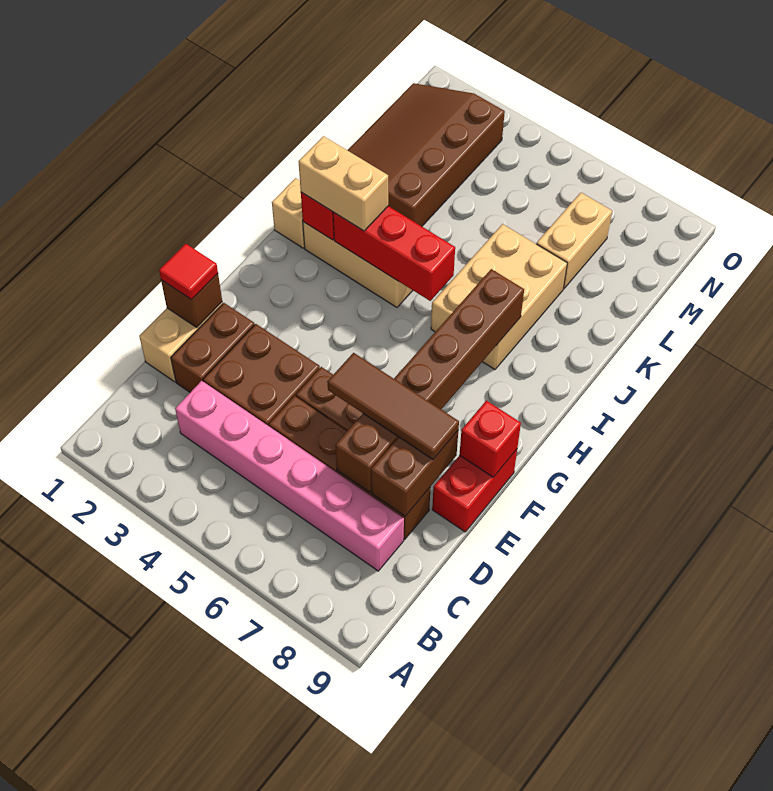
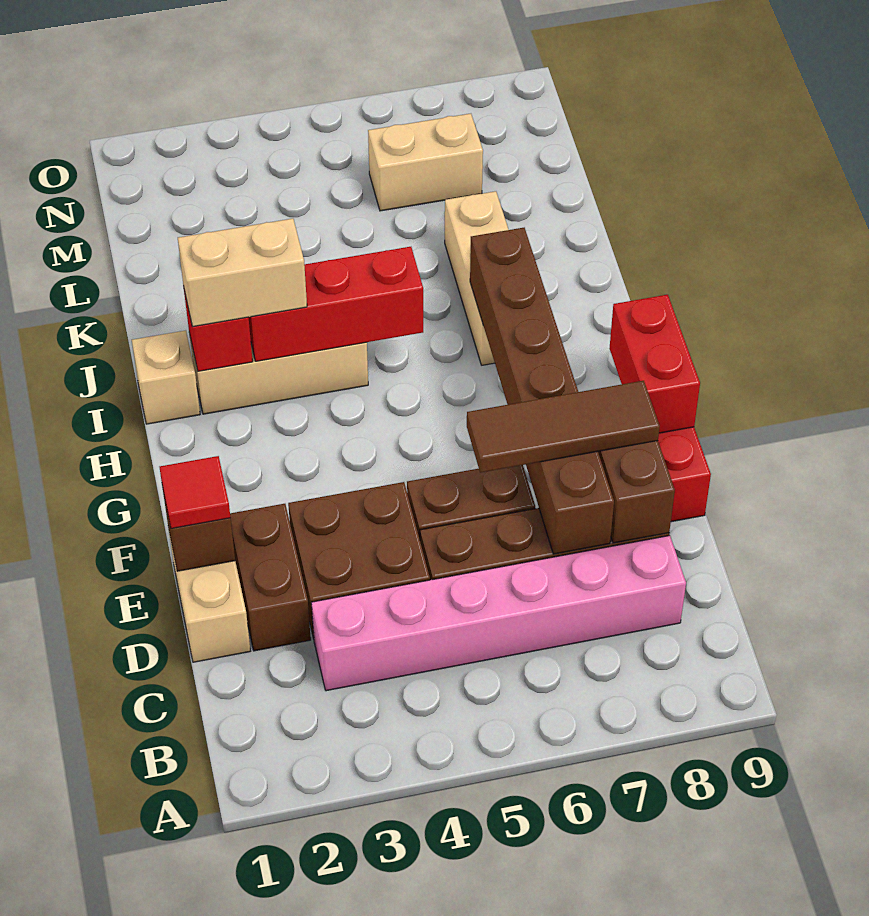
red 1x1 brick [460,401,521,477] -> red 1x2 brick [609,295,700,433]
tan 2x3 brick [431,224,567,370] -> tan 1x3 brick [445,191,509,365]
brown 3x4 slope [348,83,505,226] -> none
tan 1x2 brick [537,193,612,288] -> tan 1x2 brick turned to [368,114,483,211]

